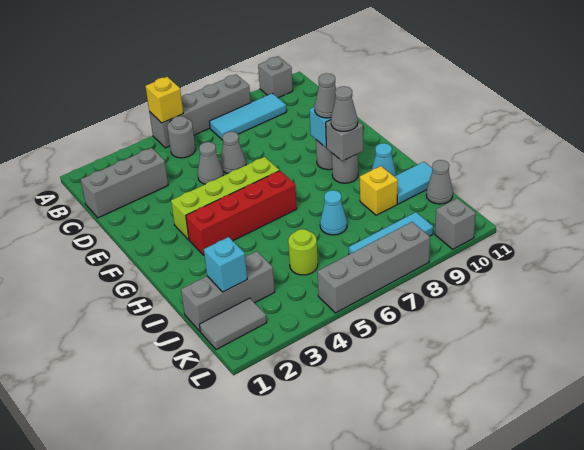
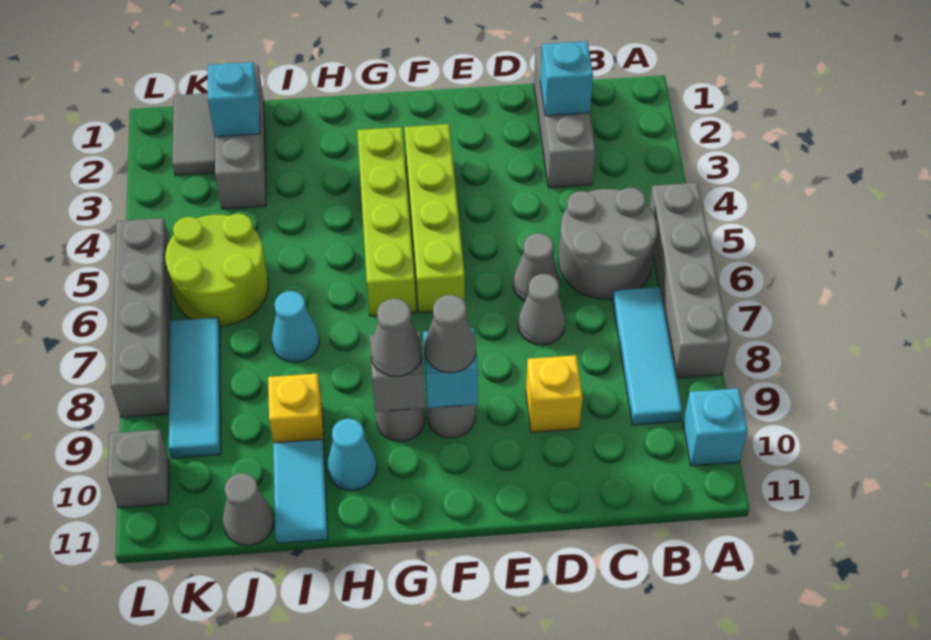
yellow 1x1 brick [146,77,183,123] -> yellow 1x1 brick moved to [526,355,583,432]
grey 1x1 brick [258,56,293,98] -> cyan 1x1 brick [683,388,748,466]
grey 1x1 round brick [167,116,195,158] -> grey 2x2 round brick [559,188,657,299]
none -> cyan 1x1 brick [540,41,593,116]
grey 1x1 cone [198,142,223,184] -> grey 1x1 cone moved to [518,274,565,345]
red 1x4 brick [186,171,297,255] -> lime 1x4 brick [357,127,416,316]
lime 1x1 round brick [288,229,318,275] -> lime 2x2 round brick [165,214,268,326]

